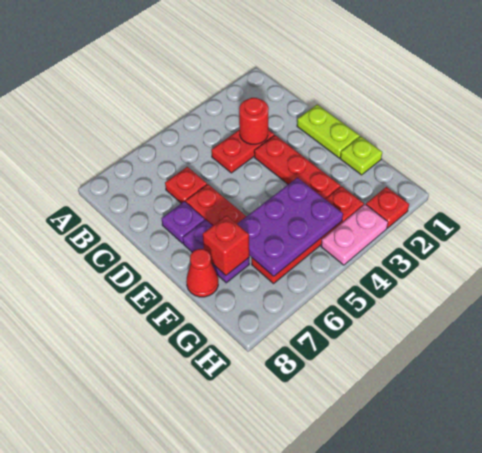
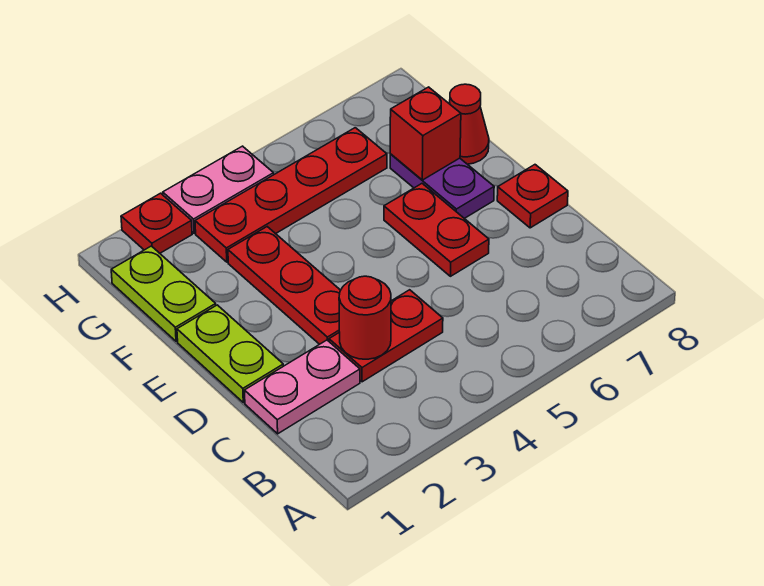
none -> pink 1x2 plate [245,340,360,434]
red 1x1 plate [165,167,207,203] -> red 1x1 plate moved to [497,165,568,228]
purple 1x1 plate [161,201,205,243] -> none
lime 1x1 plate [340,136,382,175] -> lime 1x2 plate [111,246,216,341]
purple 2x3 plate [237,178,343,276] -> none

